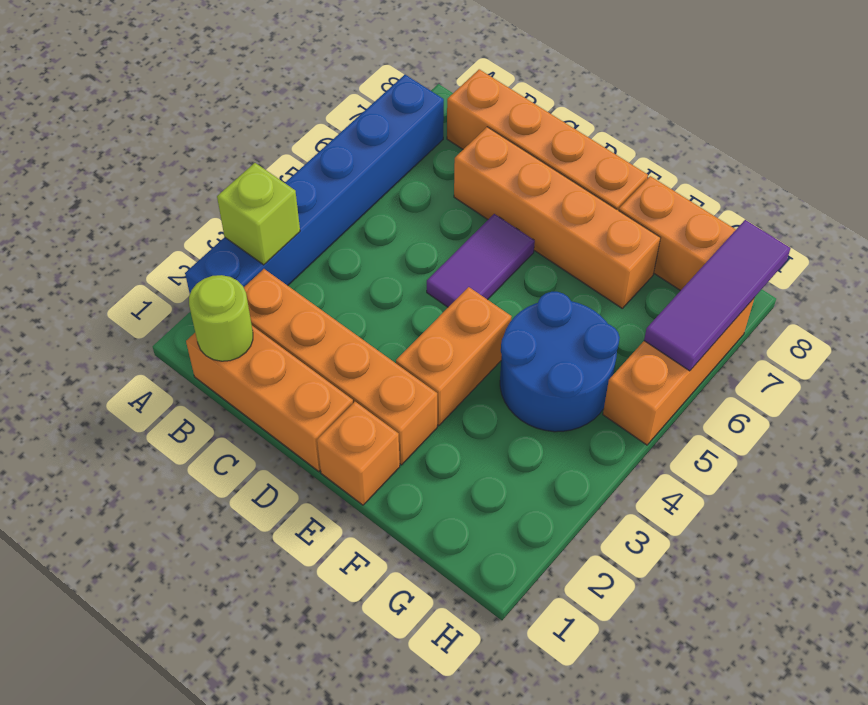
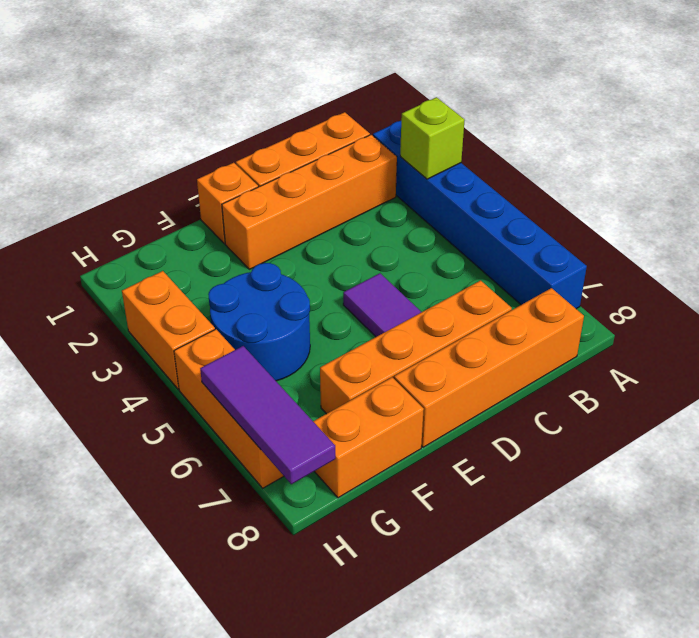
lime 1x1 round brick [189,275,253,361] -> none
orange 1x2 brick [396,287,512,426] -> orange 1x2 brick moved to [122,271,215,389]

